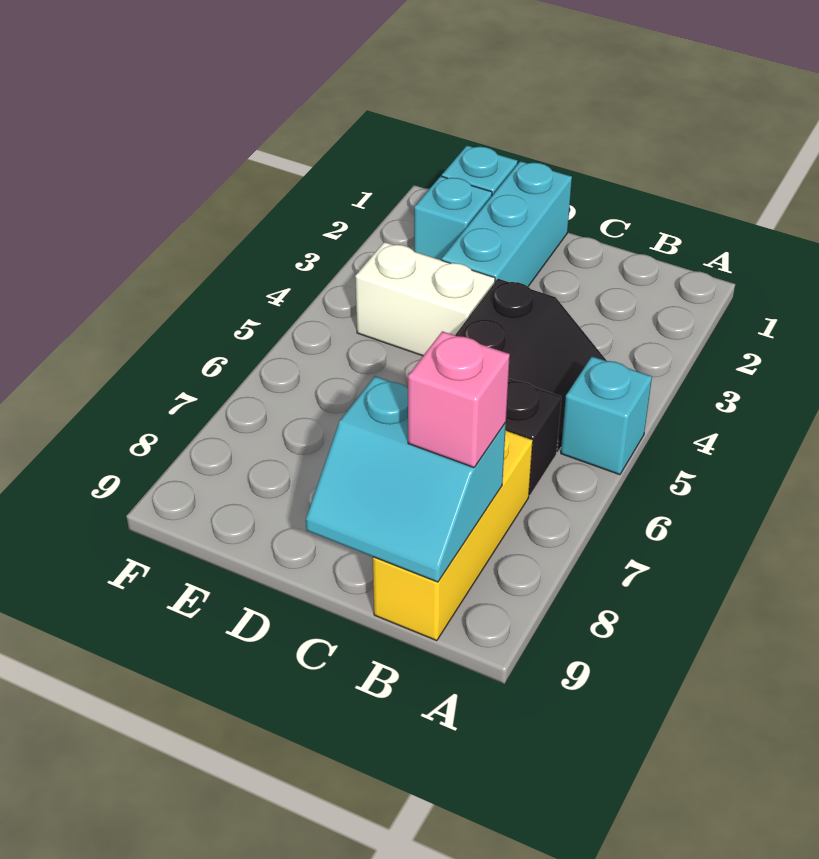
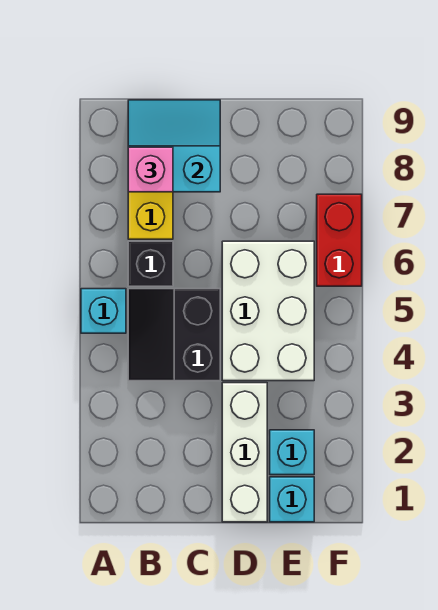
cyan 1x3 brick [442,161,572,286] -> white 1x3 brick [222,383,267,522]
white 1x2 brick [355,242,495,356] -> white 2x3 brick [222,241,314,381]
none -> red 1x2 brick [317,194,362,286]

